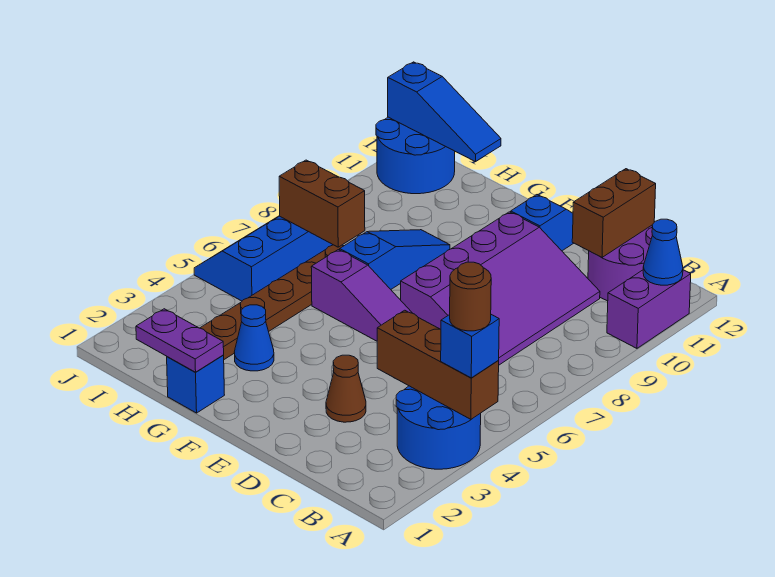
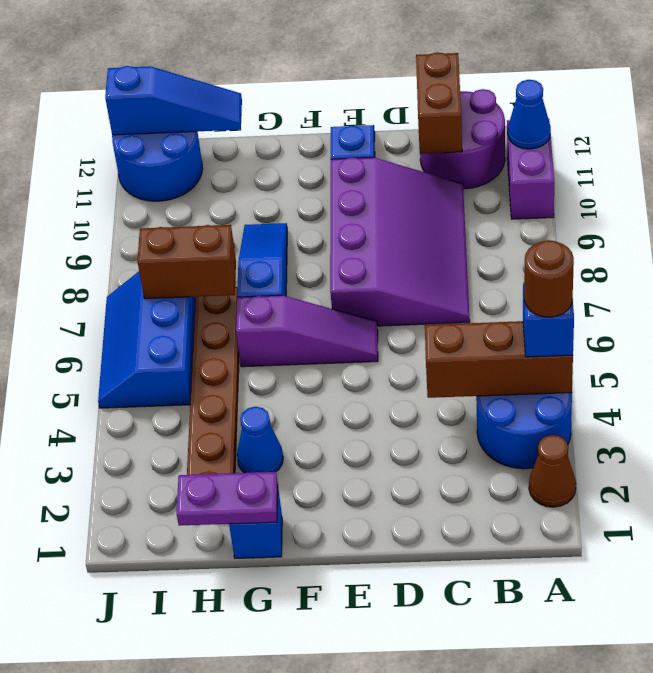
brown 1x1 cone [326,355,366,422] -> brown 1x1 cone moved to [529,435,576,507]

